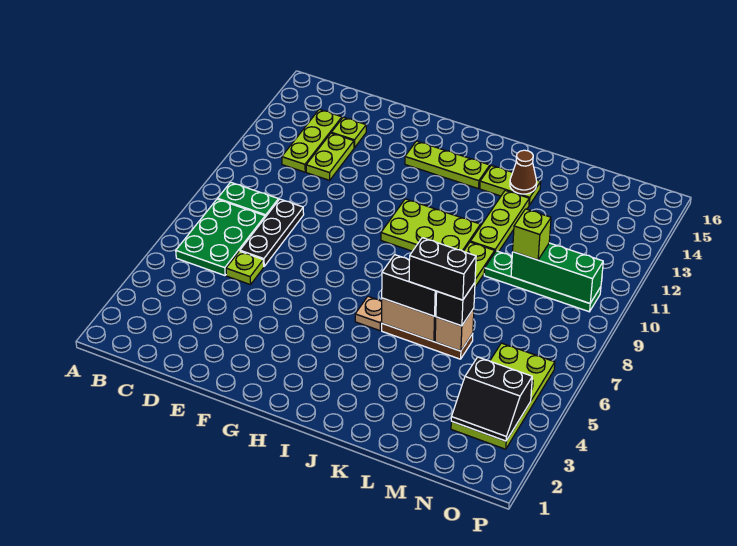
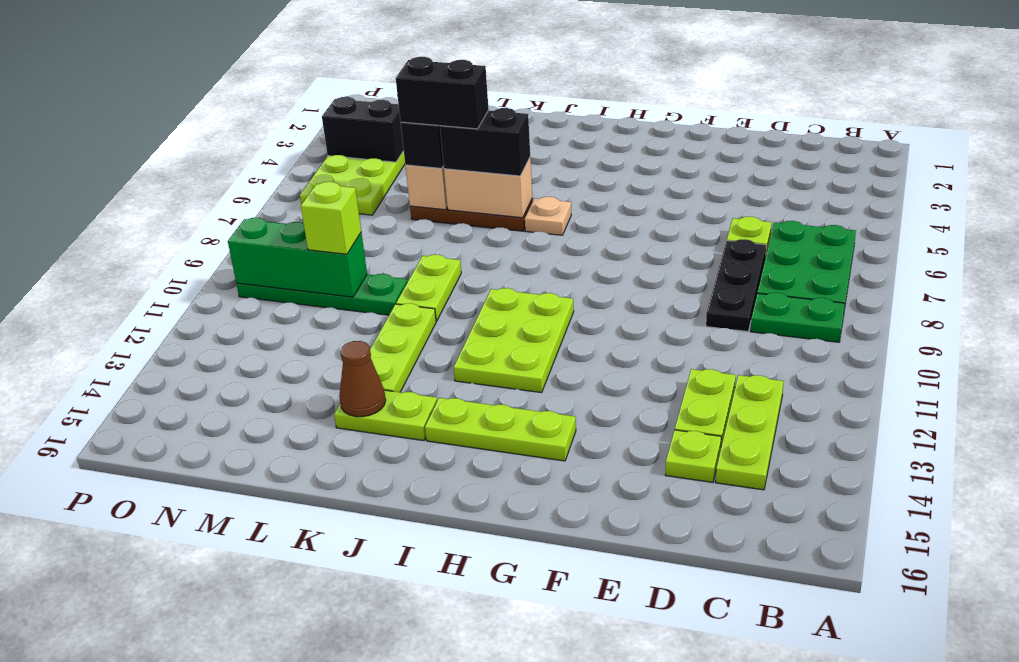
lime 2x3 plate [381,199,481,251] -> lime 2x3 plate turned to [454,288,574,393]

